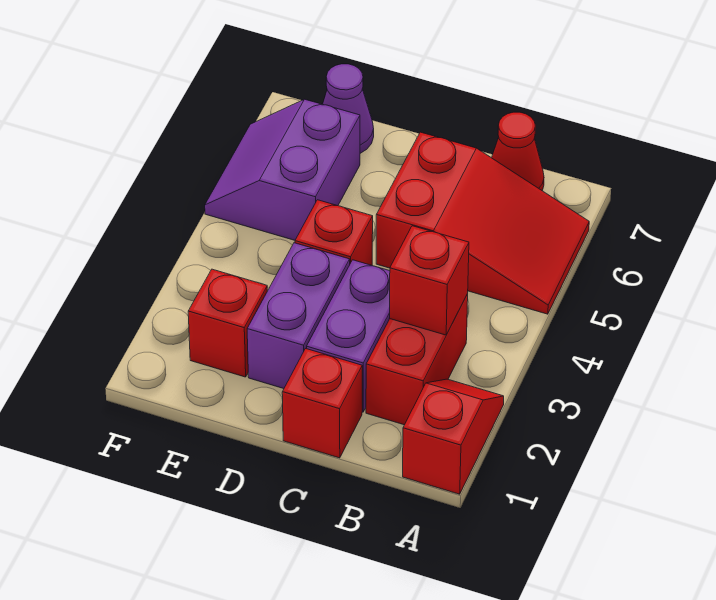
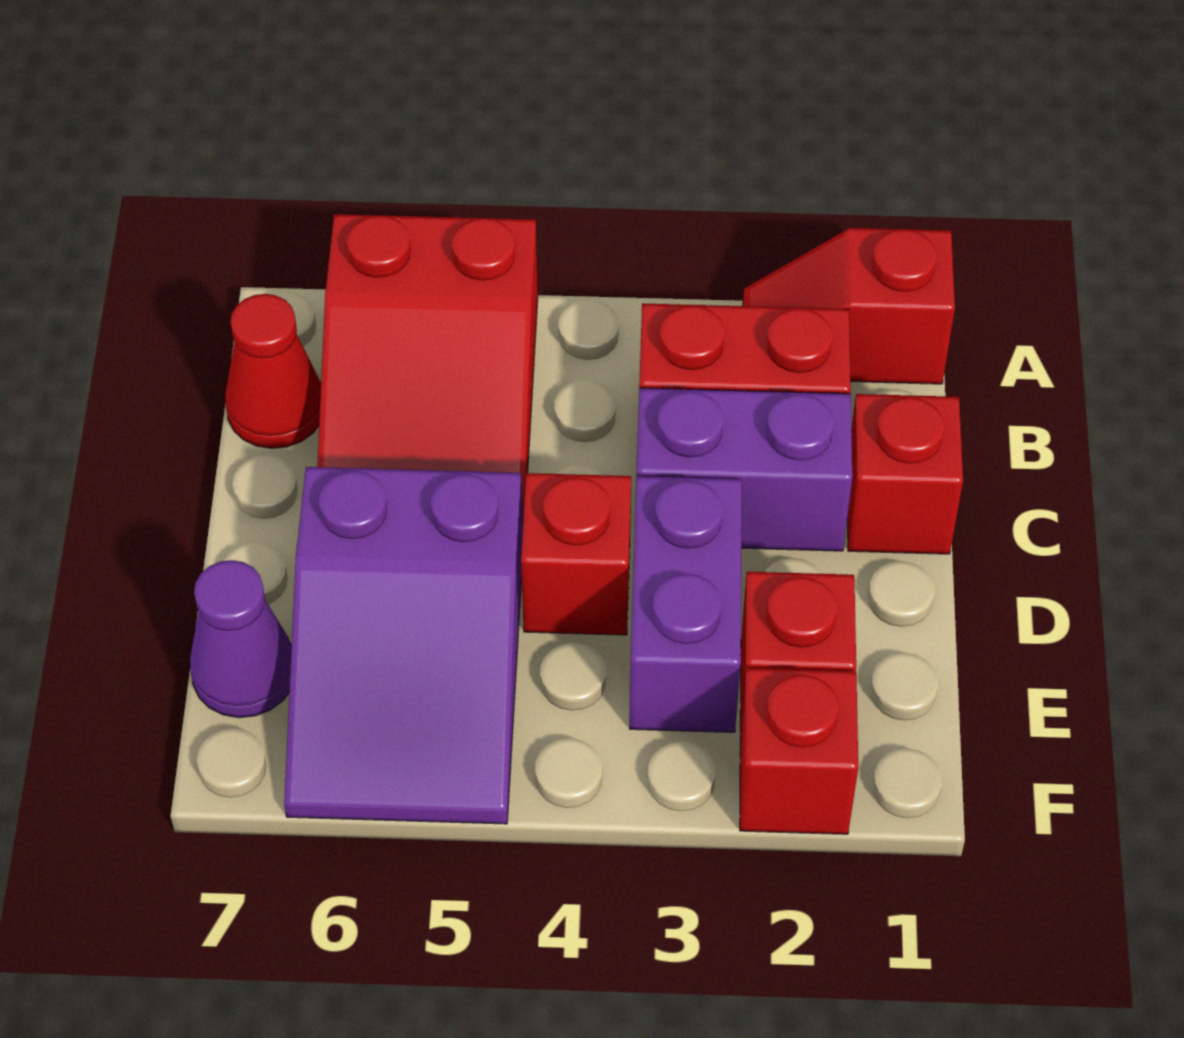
red 2x3 slope [376,132,589,314] -> red 2x3 slope turned to [317,214,538,521]
red 1x1 brick [389,226,469,335] -> red 1x1 brick moved to [740,668,858,834]
purple 1x2 brick [247,243,350,389] -> purple 1x2 brick turned to [629,476,742,732]
purple 2x2 slope [205,99,360,240] -> purple 2x3 slope [284,467,523,824]

